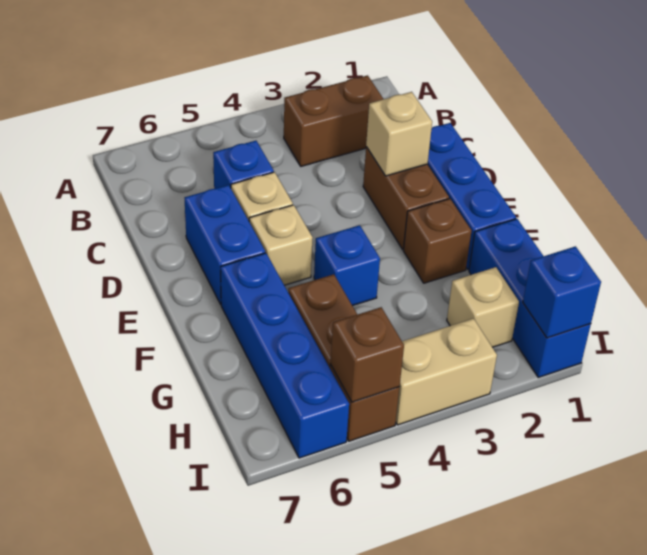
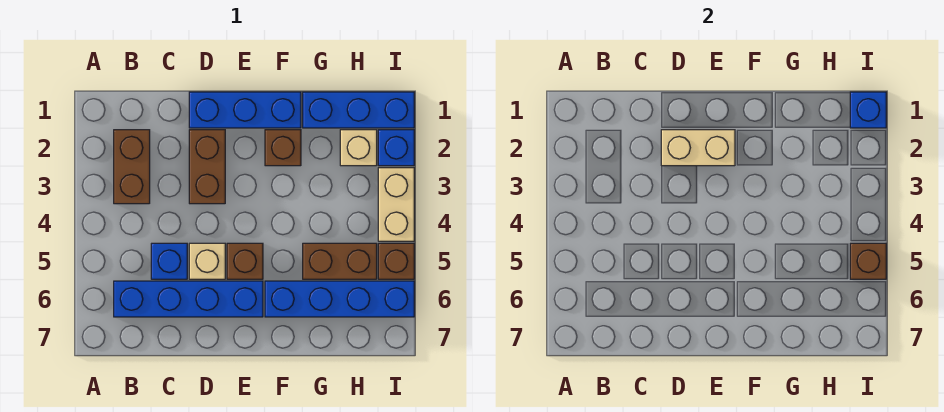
brown 1x2 brick [363,147,449,249] -> brown 1x2 brick turned to [189,130,225,204]
tan 1x1 brick [366,92,432,176] -> tan 1x2 brick [661,130,735,166]
blue 1x2 brick [185,185,265,304] -> blue 1x4 brick [114,281,263,317]
tan 1x1 brick [249,205,313,285] -> brown 1x1 brick [227,243,263,279]
blue 1x1 brick [314,225,380,306] -> blue 1x1 brick moved to [378,130,414,166]

